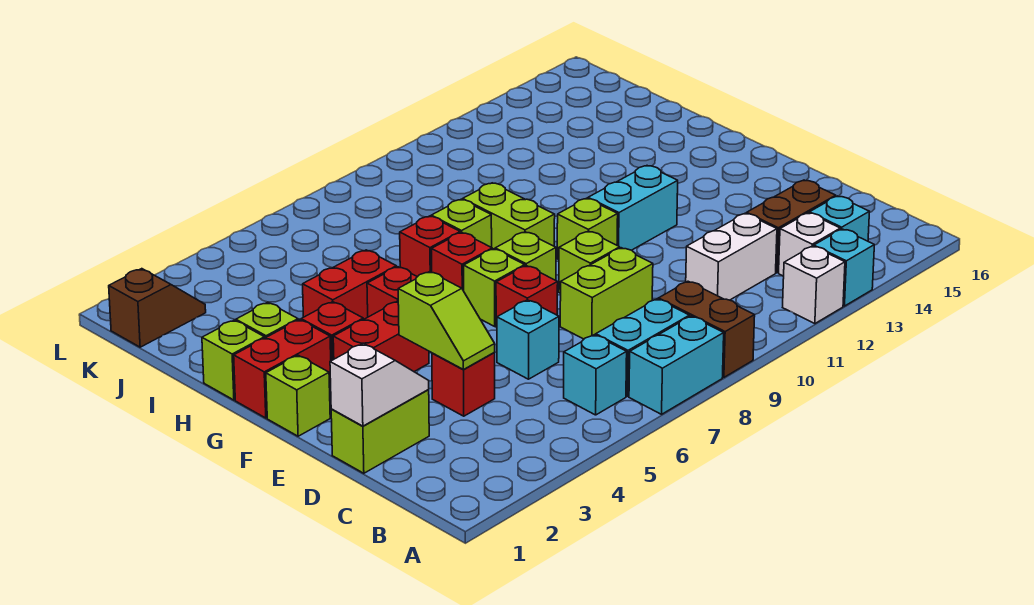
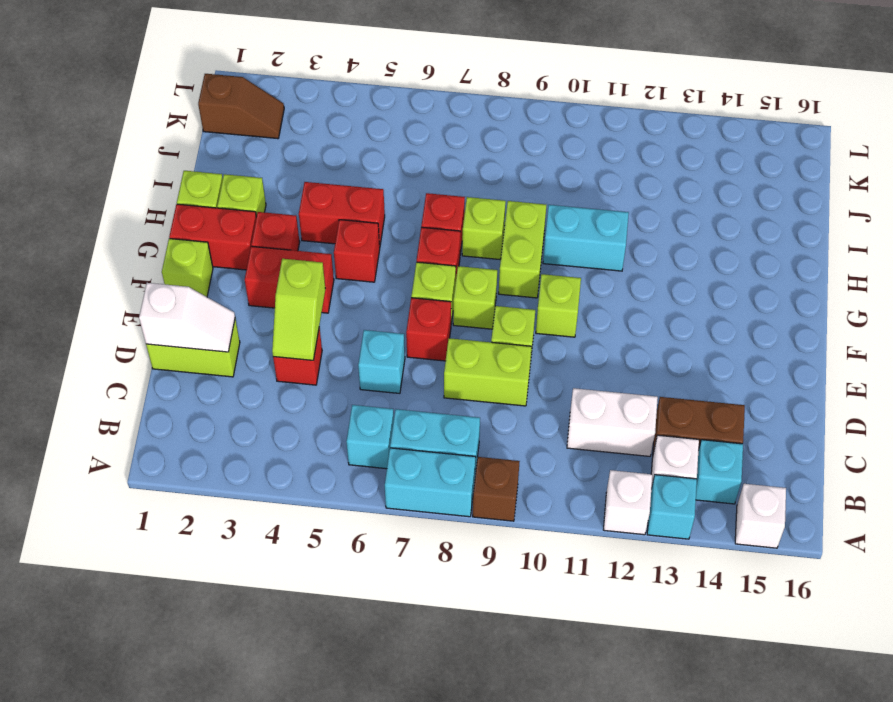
brown 1x2 brick [659,281,755,377] -> brown 1x1 brick [473,457,520,521]
none -> white 1x1 brick [735,484,786,548]
cyan 1x2 brick [588,166,678,250] -> cyan 1x2 brick moved to [543,205,629,271]

